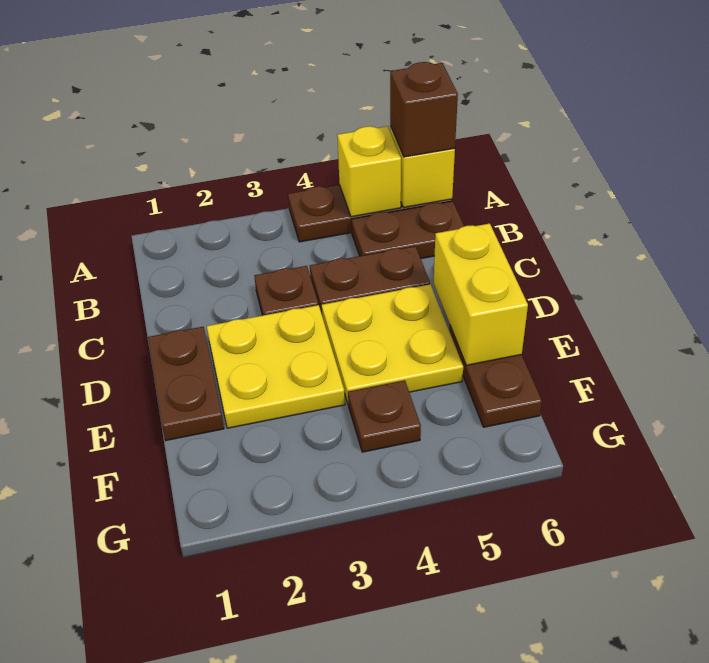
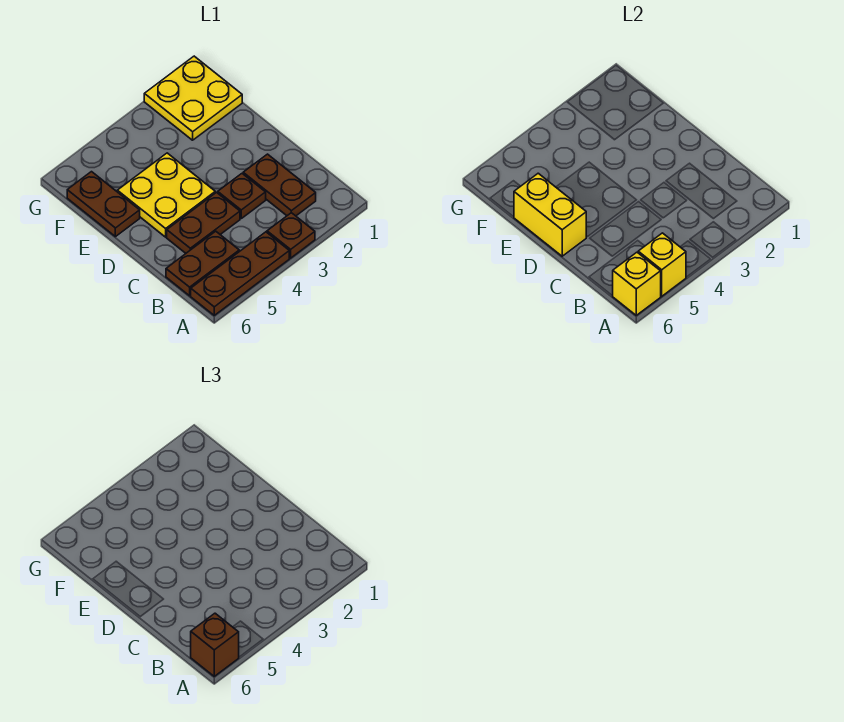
brown 1x2 plate [148,327,224,440] -> brown 1x2 plate moved to [243,154,316,216]
yellow 2x2 plate [207,305,345,428] -> yellow 2x2 plate moved to [144,56,242,140]
brown 1x1 plate [348,380,421,452] -> brown 1x1 plate moved to [267,213,315,258]

